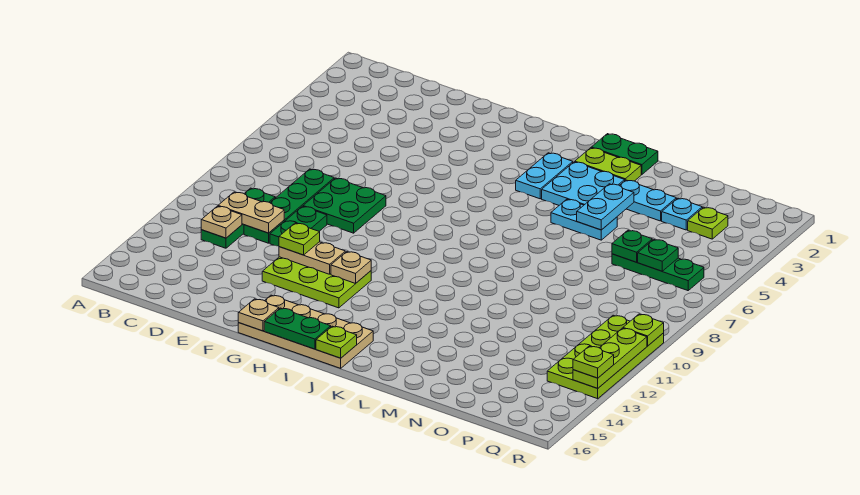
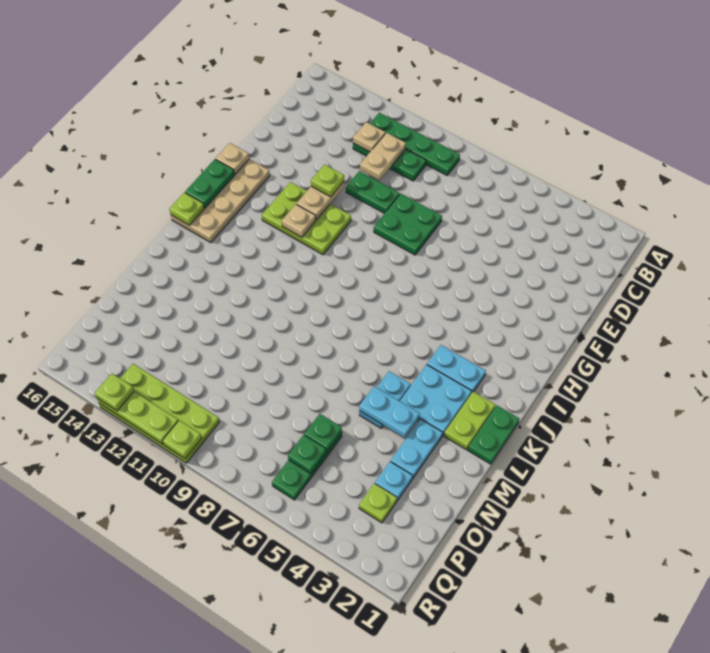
green 1x4 plate [244,169,334,243] -> green 1x4 plate moved to [370,113,460,175]
lime 2x3 plate [262,257,371,308] -> lime 2x3 plate turned to [262,182,351,255]

